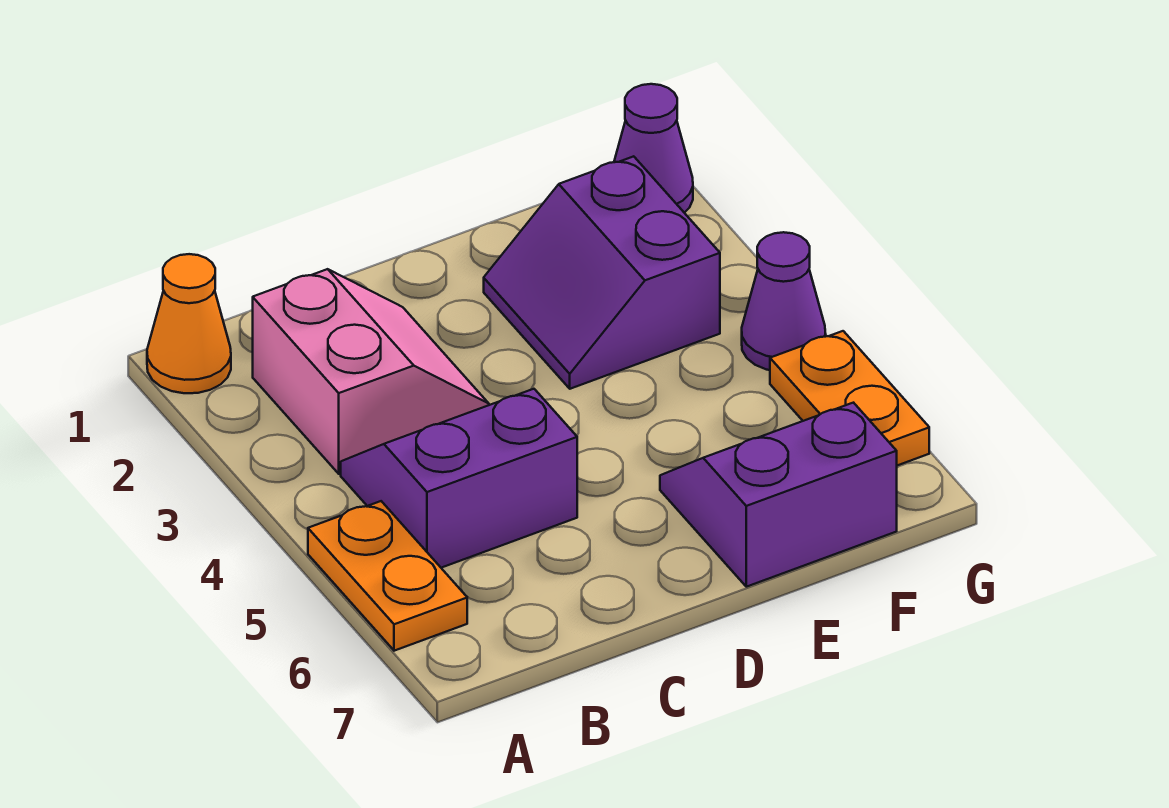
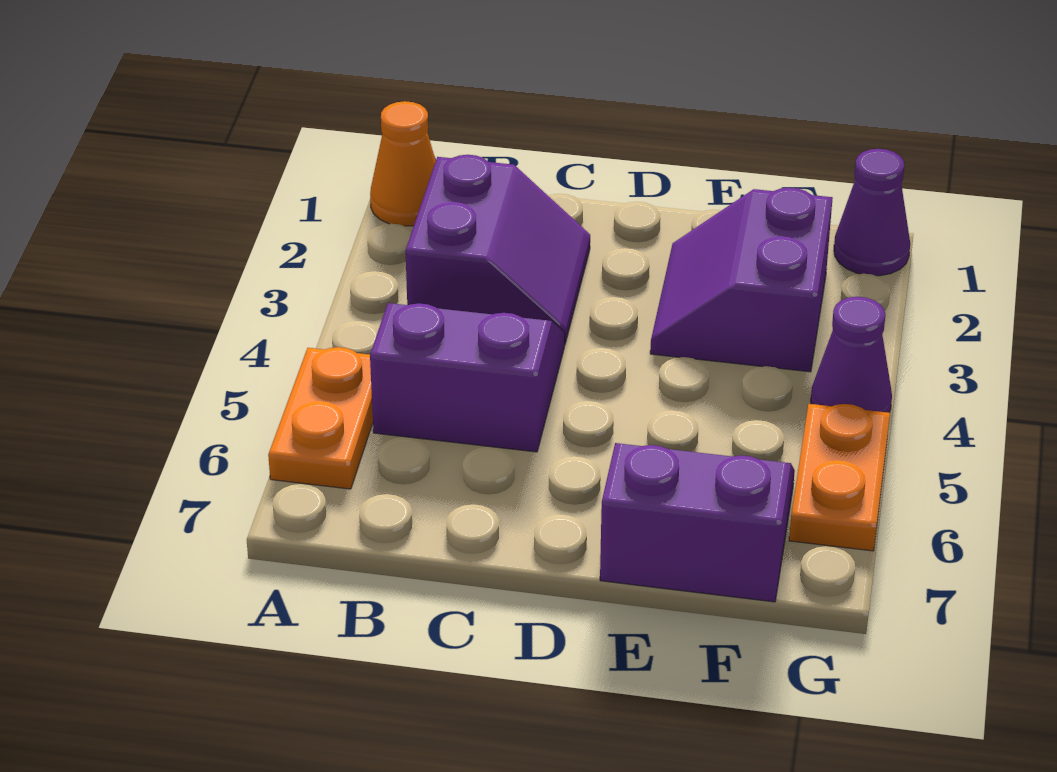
pink 2x2 slope [253,269,489,474] -> purple 2x2 slope [405,155,590,343]

